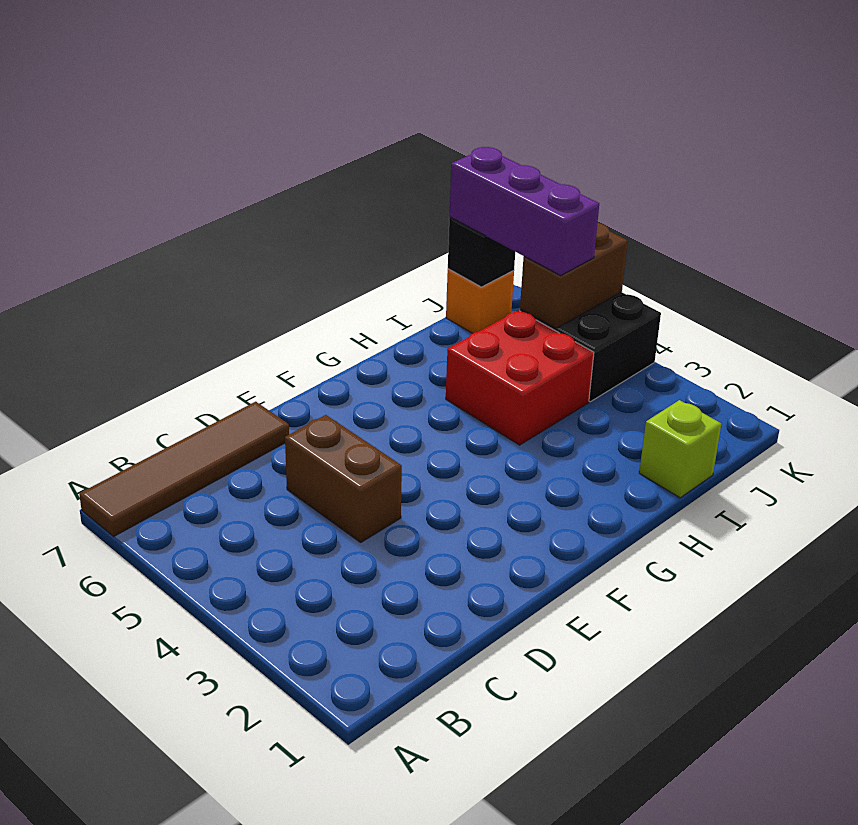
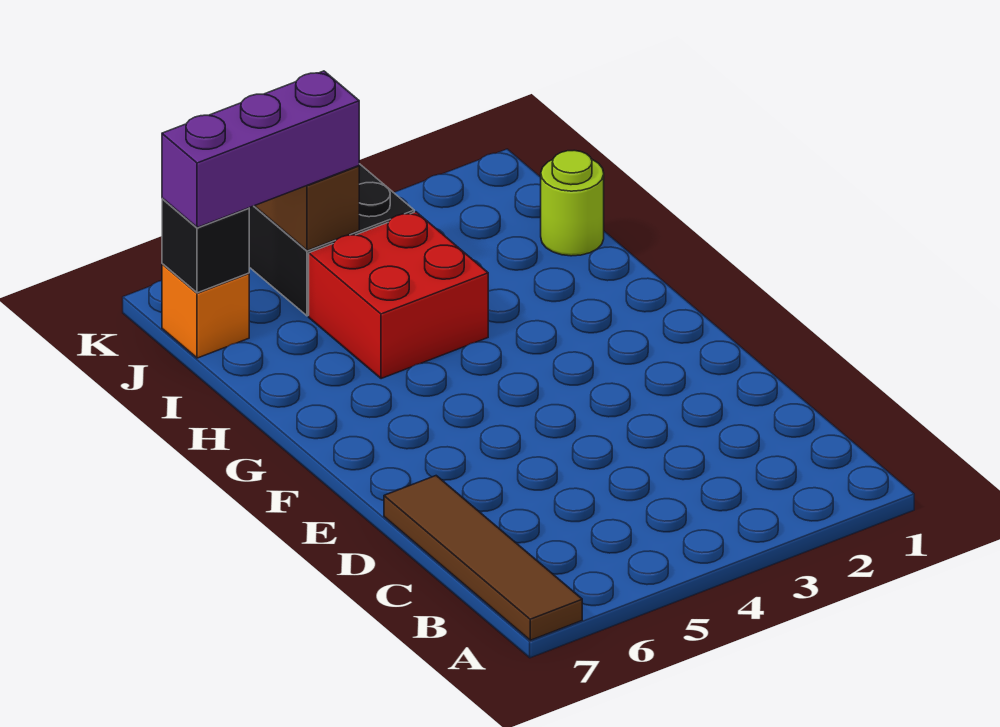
brown 1x2 brick [285,415,402,542] -> none
lime 1x1 brick [639,400,721,498] -> lime 1x1 round brick [541,150,604,256]

